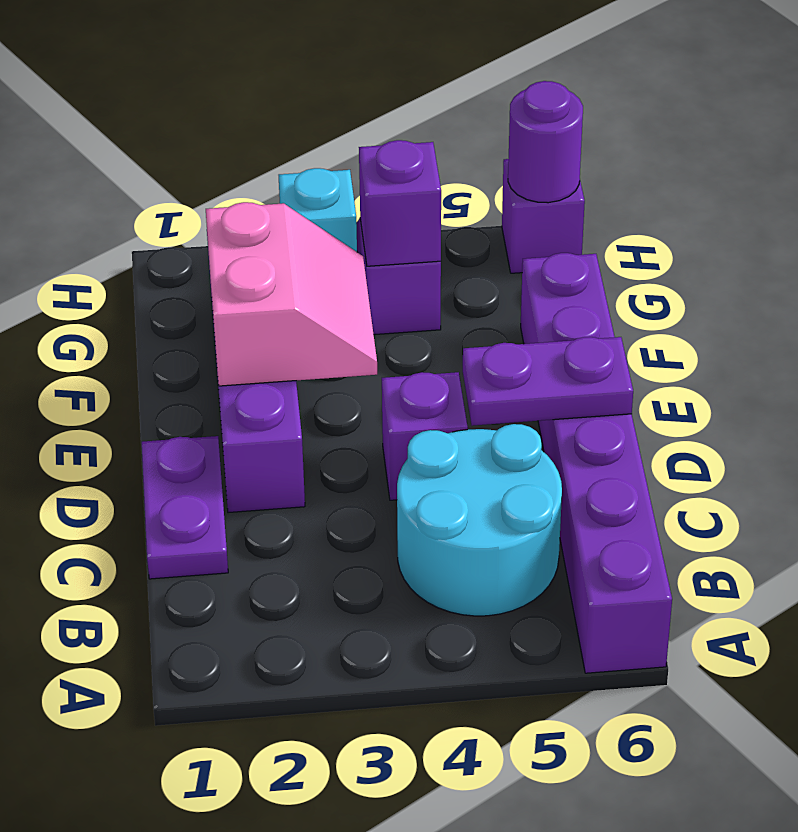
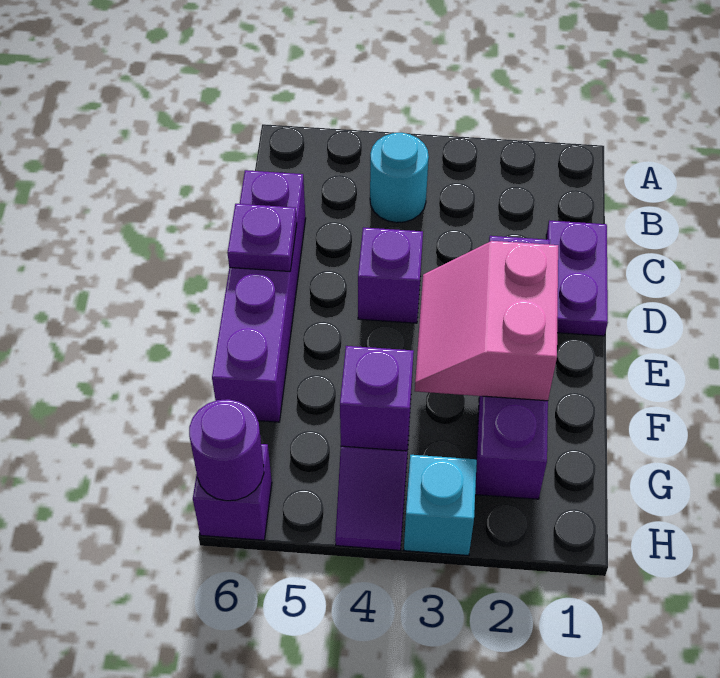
purple 1x6 brick [521,253,672,673] -> purple 1x4 brick [212,170,306,422]
cyan 2x2 round brick [397,424,562,616] -> cyan 1x1 round brick [370,133,429,223]
purple 1x2 plate [463,337,633,426] -> purple 1x1 plate [227,204,297,271]

